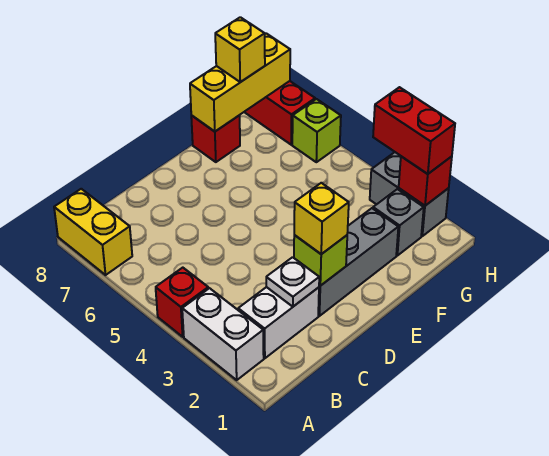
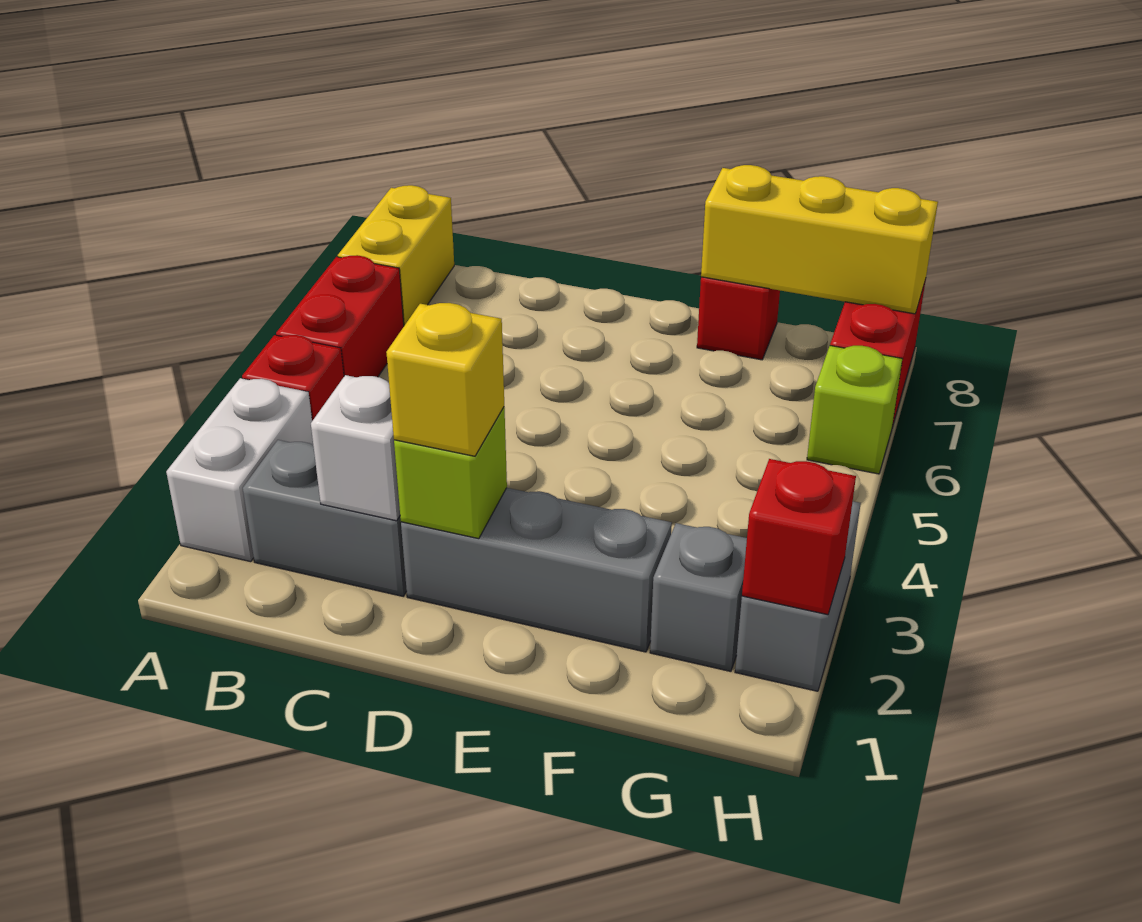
white 1x2 brick [238,287,319,358] -> grey 1x2 brick [243,440,407,596]
white 1x1 plate [266,257,319,307] -> white 1x1 brick [311,375,400,521]
yellow 1x1 brick [215,17,265,82] -> none
red 1x2 brick [373,87,455,174] -> red 1x2 brick moved to [276,255,404,377]

